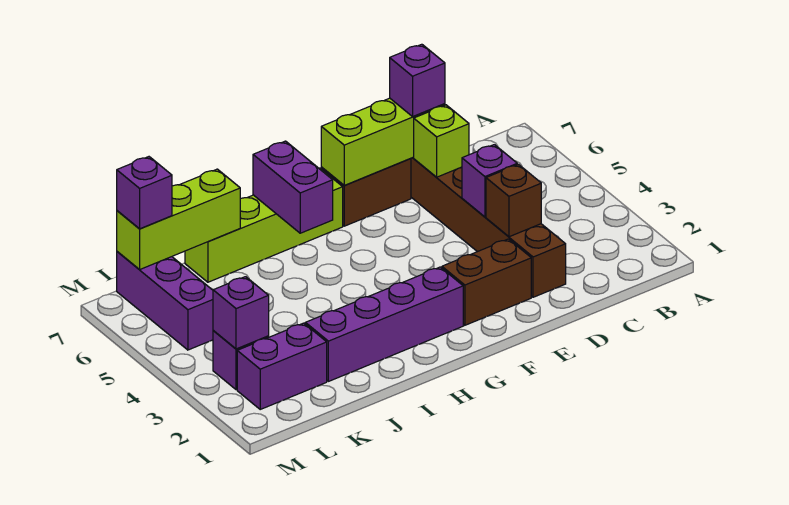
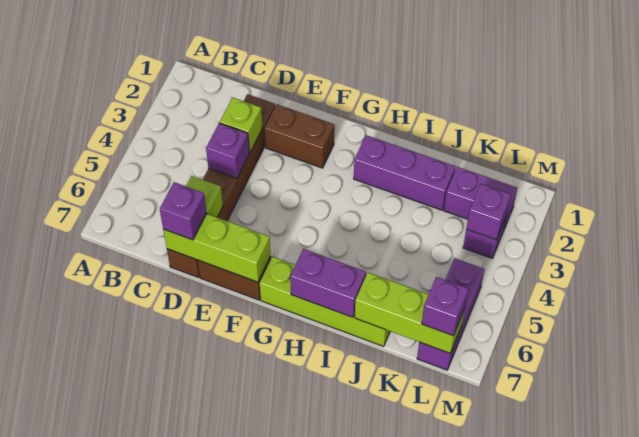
brown 1x1 brick [486,164,541,237] -> lime 1x1 brick [220,97,262,152]
purple 1x4 brick [305,267,463,381] -> purple 1x3 brick [354,135,455,210]
purple 1x2 brick [253,141,333,233] -> purple 1x2 brick turned to [290,249,366,317]

